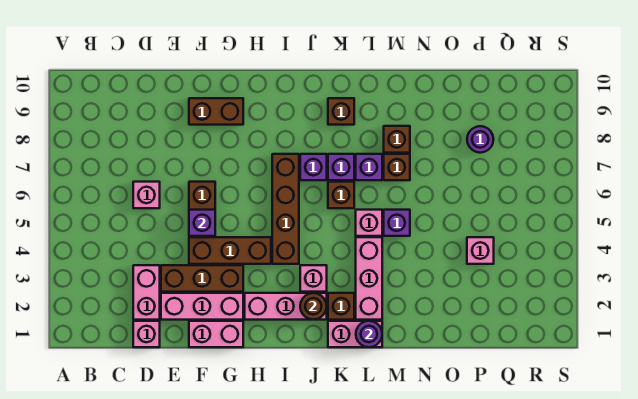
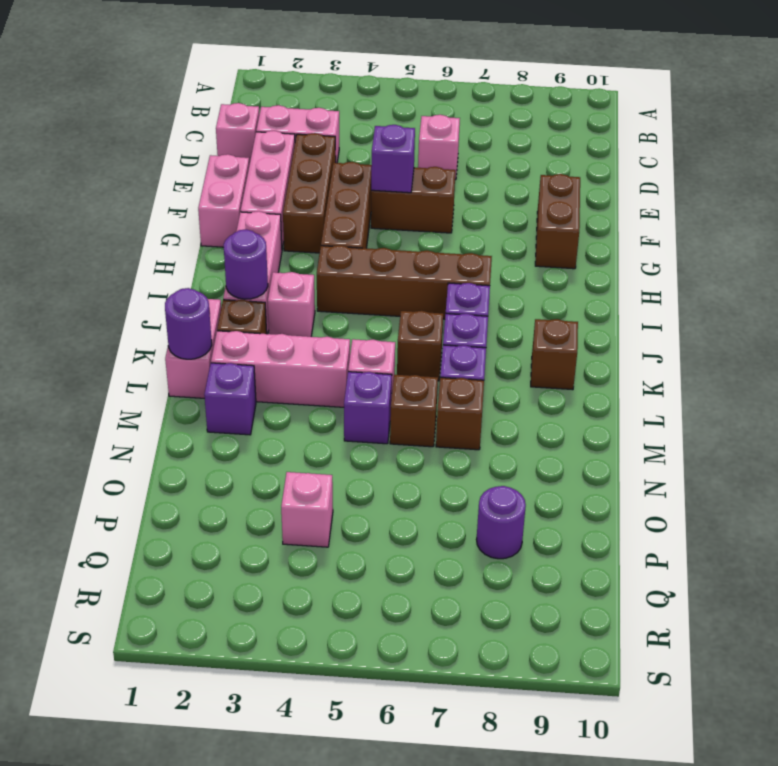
brown 1x1 round brick [300,293,327,320] -> purple 1x1 round brick [224,229,268,299]
none -> purple 1x1 brick [204,363,256,435]
brown 1x1 brick [384,126,410,153] -> brown 1x1 brick moved to [390,375,438,447]

